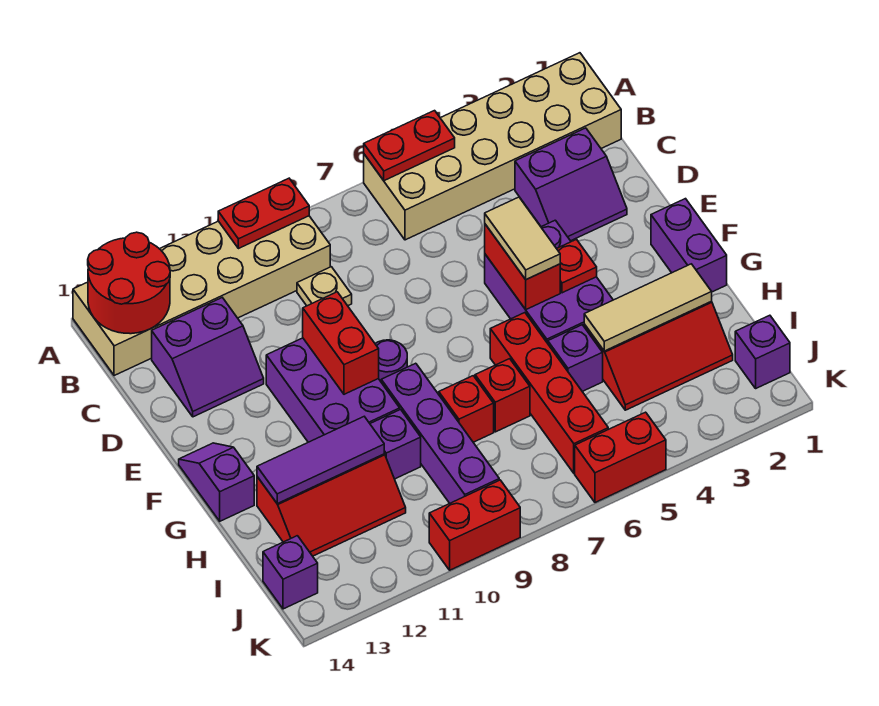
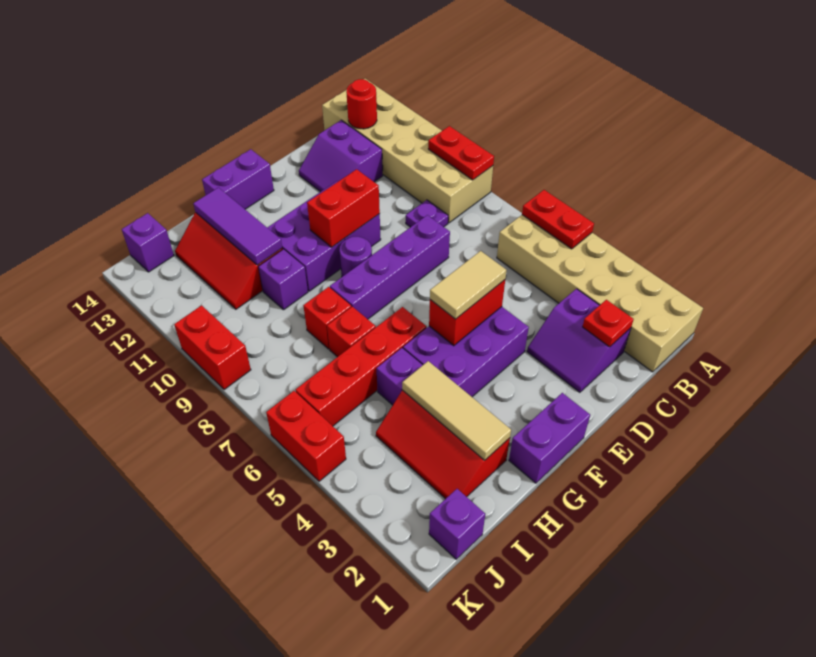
red 2x2 round brick [88,232,170,334] -> red 1x1 round brick [346,79,377,129]
tan 1x1 plate [297,267,352,306] -> purple 1x1 plate [406,200,448,227]
red 1x1 plate [557,239,597,293] -> red 1x1 plate moved to [583,300,634,347]
purple 1x2 slope [179,443,254,521] -> purple 1x2 brick [202,149,274,209]
purple 1x4 brick [381,363,499,503] -> purple 1x4 brick moved to [330,215,450,319]

